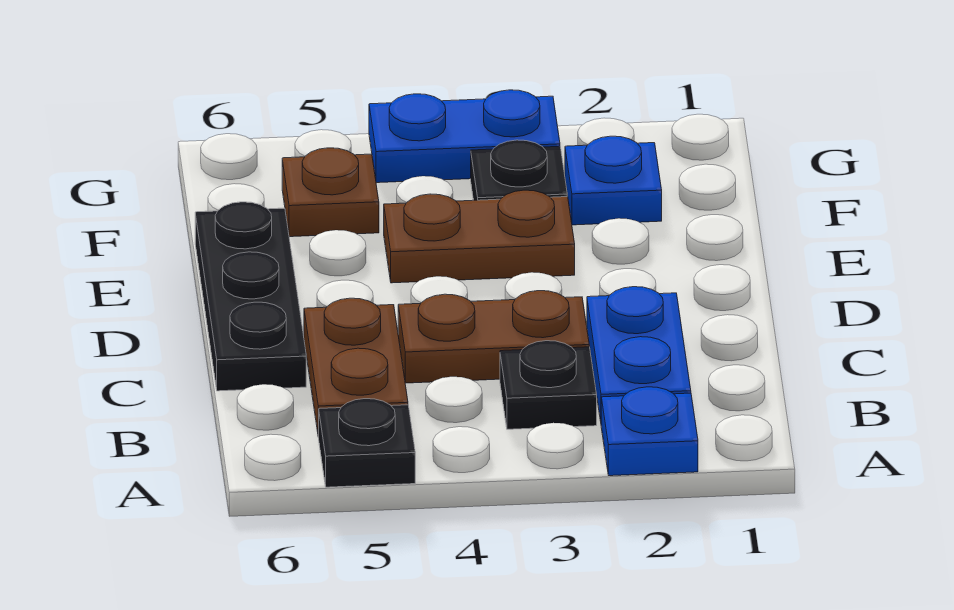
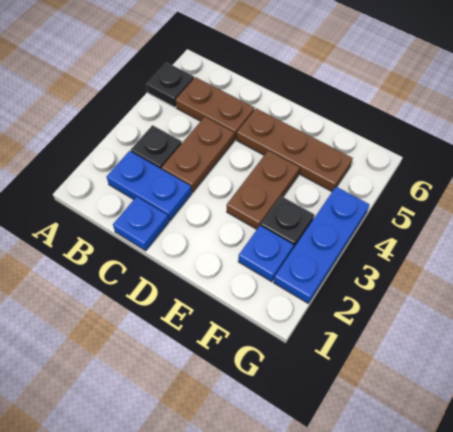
blue 1x1 plate [601,387,698,476] -> blue 1x1 plate moved to [113,197,169,251]
black 1x3 plate [195,202,306,391] -> none
brown 1x1 plate [282,148,379,237] -> brown 1x3 plate [237,108,353,191]
blue 1x2 plate [369,90,560,183] -> blue 1x3 plate [274,187,370,303]

